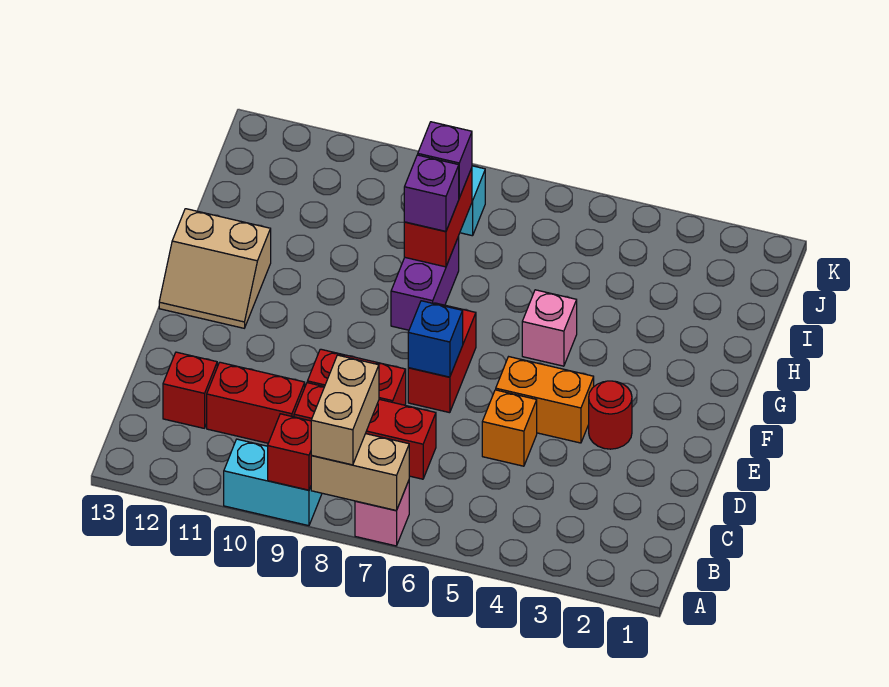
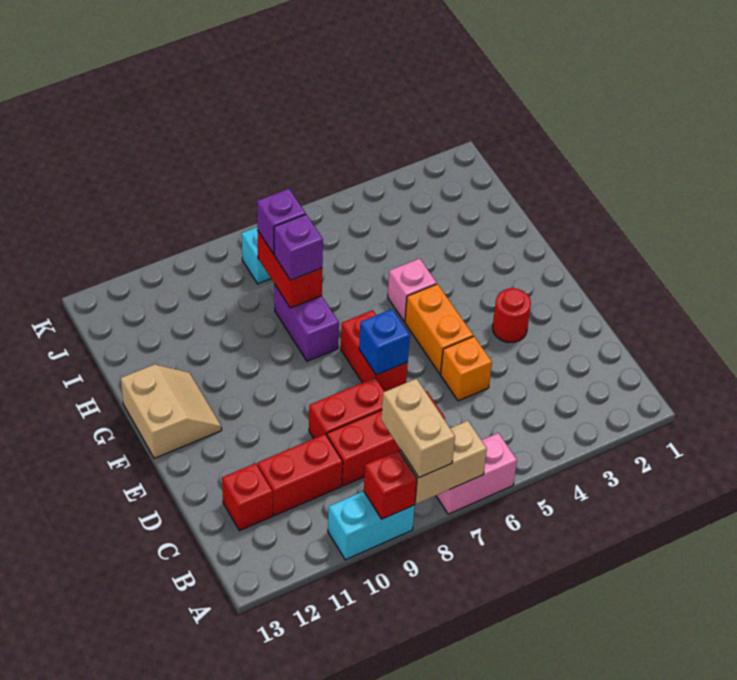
pink 1x1 brick [355,481,409,546] -> pink 1x2 brick [436,433,517,514]
orange 1x2 brick [496,357,594,443] -> orange 1x2 brick turned to [405,284,473,374]
tan 2x2 slope [159,209,271,328] -> tan 2x2 slope turned to [121,364,222,458]

